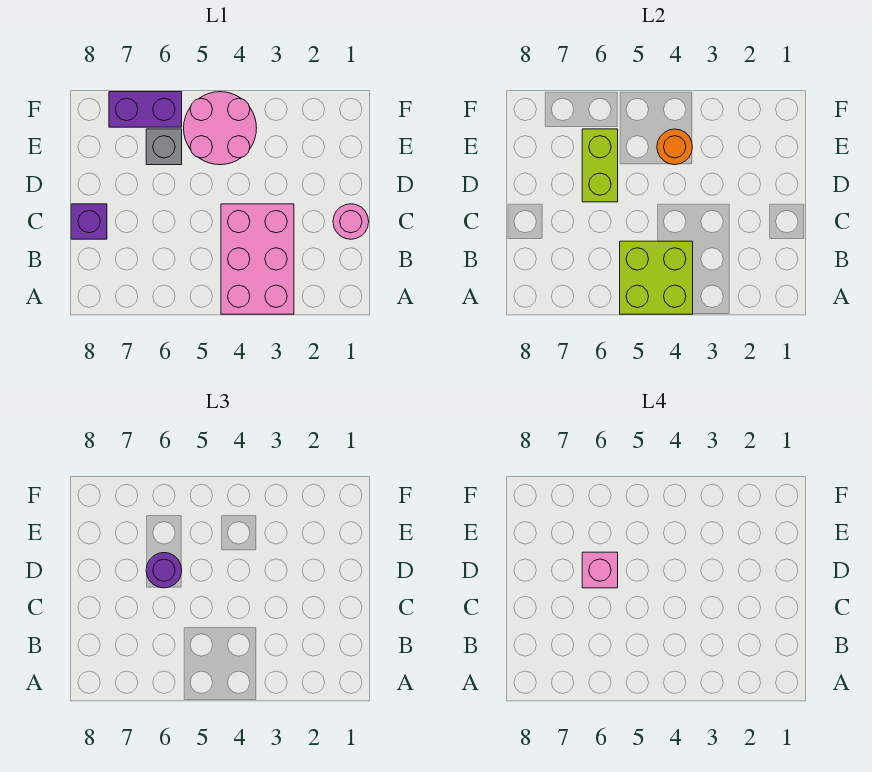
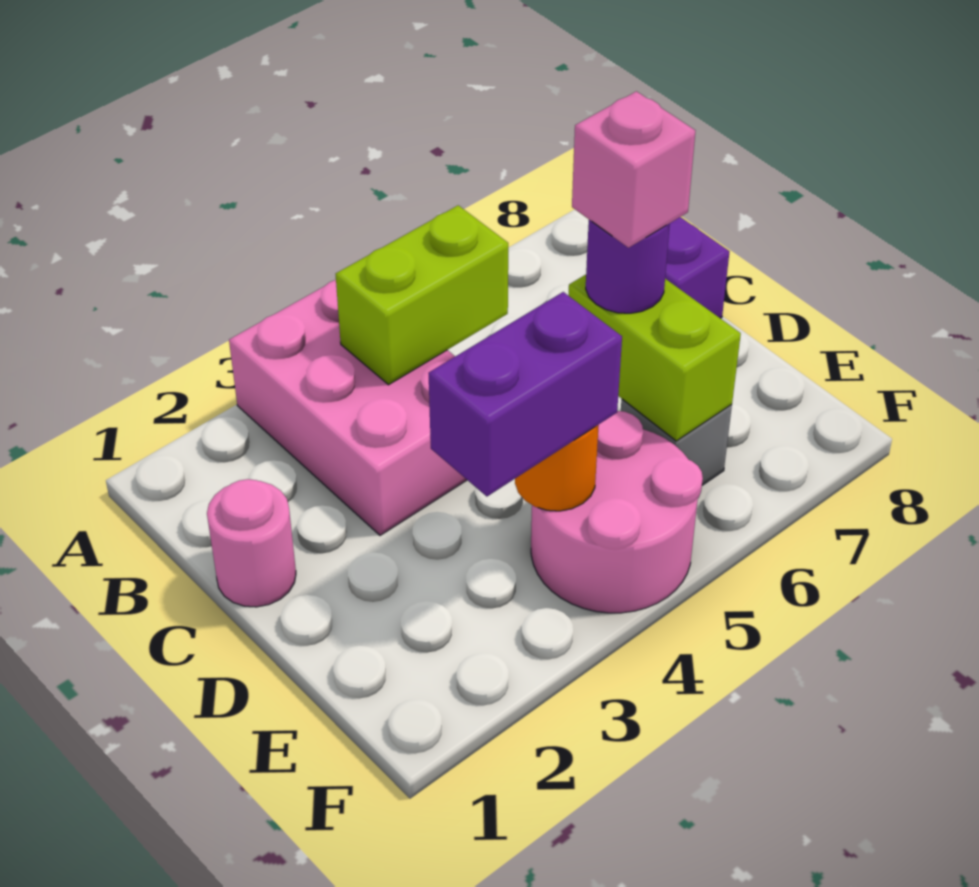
lime 2x2 brick [620,241,693,314] -> lime 1x2 brick [336,205,508,385]
purple 1x2 brick [109,92,182,127] -> purple 1x2 brick moved to [429,292,622,496]

